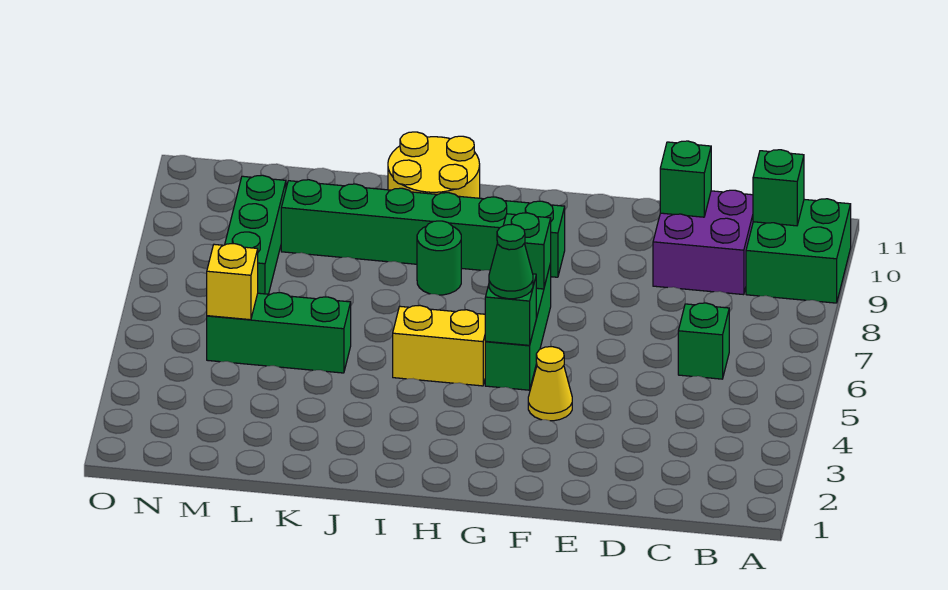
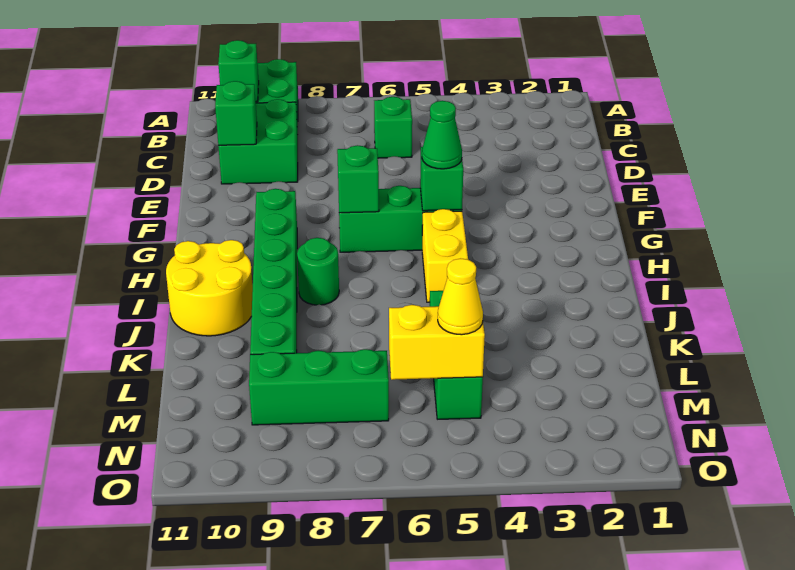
purple 2x2 brick [653,190,753,295] -> green 2x2 brick [218,99,298,184]
yellow 1x1 cone [528,347,572,421] -> yellow 1x1 cone moved to [438,258,483,335]
yellow 1x1 brick [207,244,258,320] -> yellow 1x2 brick [389,305,485,380]

